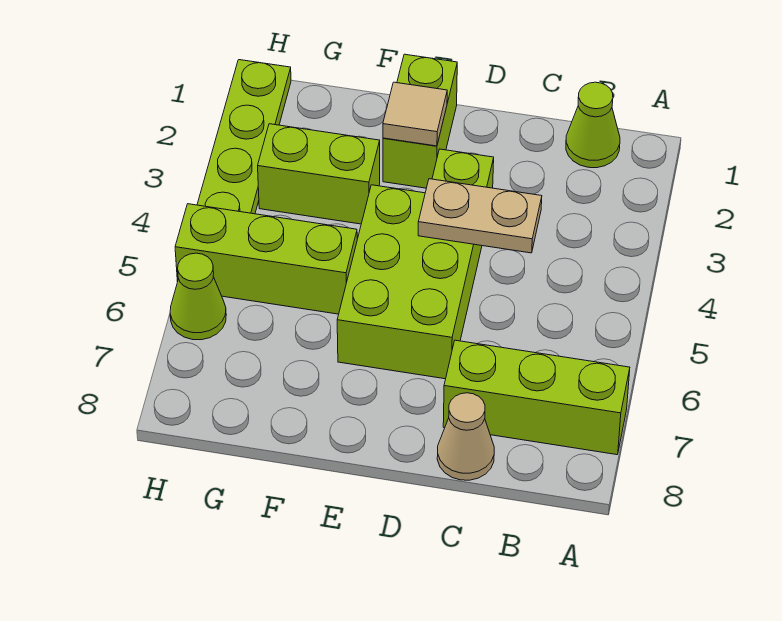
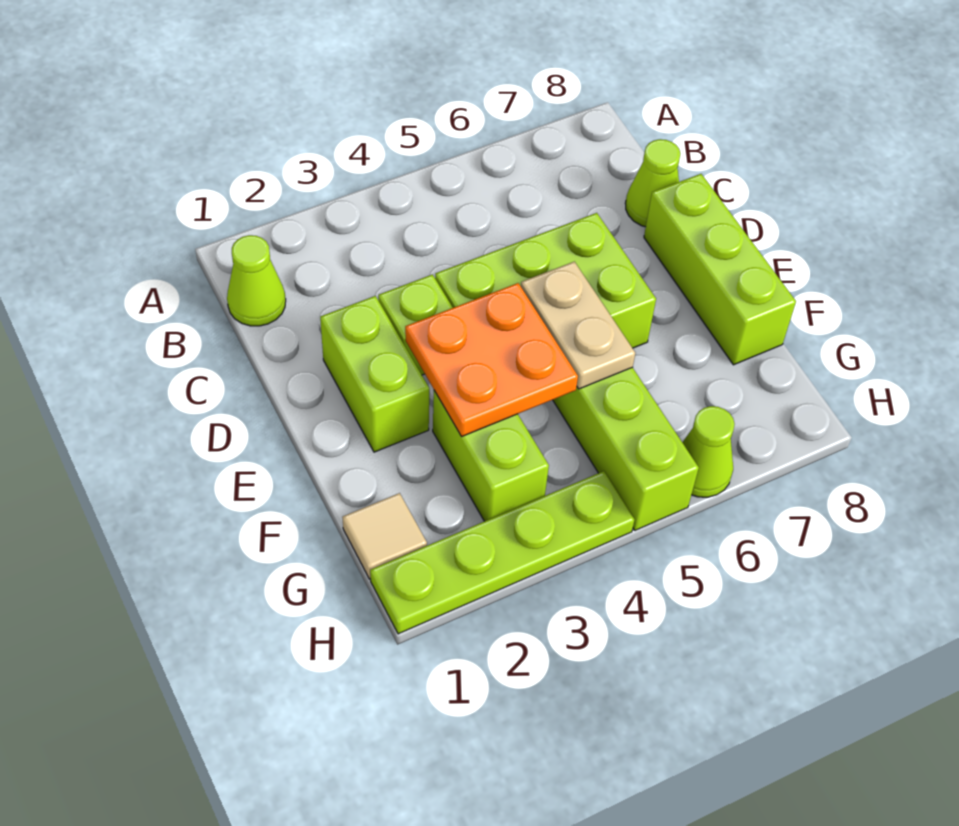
lime 1x3 brick [443,340,630,455] -> lime 1x3 brick moved to [644,174,796,365]
tan 1x2 plate [418,179,542,253] -> tan 1x2 plate moved to [521,262,635,389]
tan 1x1 cone [437,393,494,480] -> lime 1x1 cone [625,139,680,227]
lime 1x2 brick [383,54,457,188] -> lime 1x2 brick turned to [320,296,429,452]
tan 1x1 tile [383,82,447,146] -> tan 1x1 tile moved to [342,493,427,579]
none -> orange 2x2 plate [405,283,578,436]

